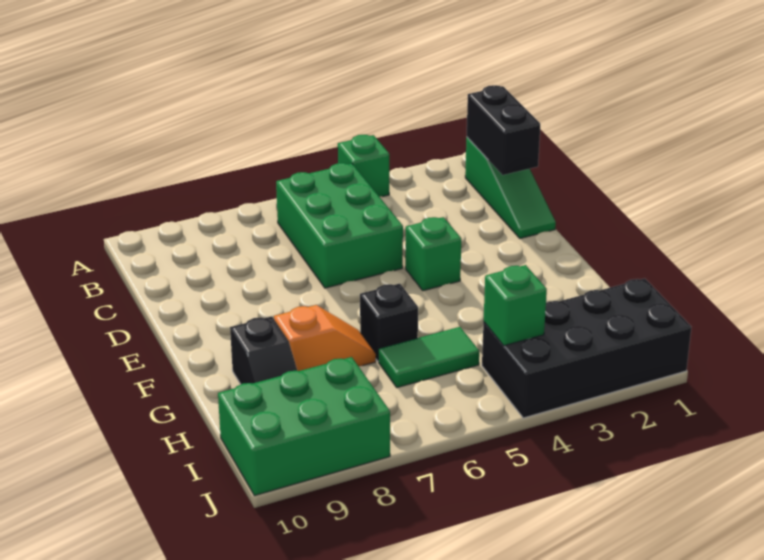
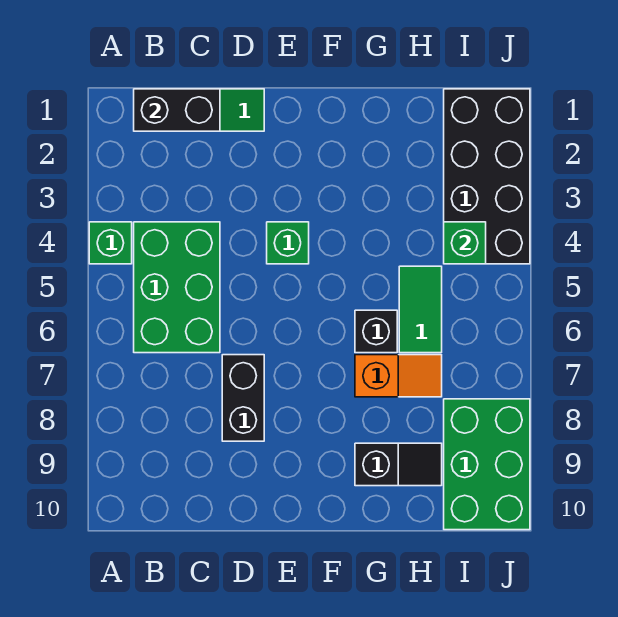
green 2x3 brick [276,163,403,288] -> green 2x3 brick turned to [134,222,220,353]
none -> black 1x2 brick [222,355,264,441]
orange 1x2 slope [274,305,376,371] -> orange 1x2 slope turned to [355,355,442,397]

